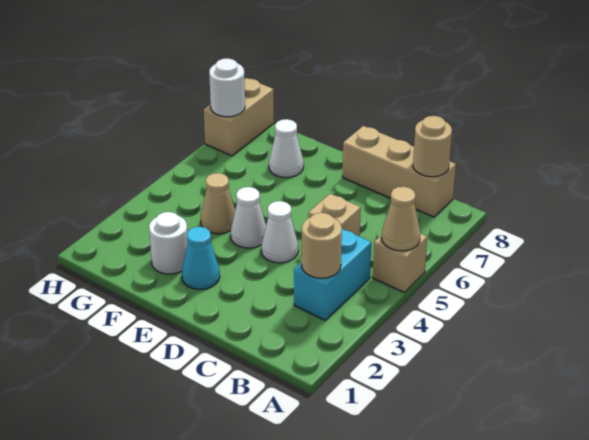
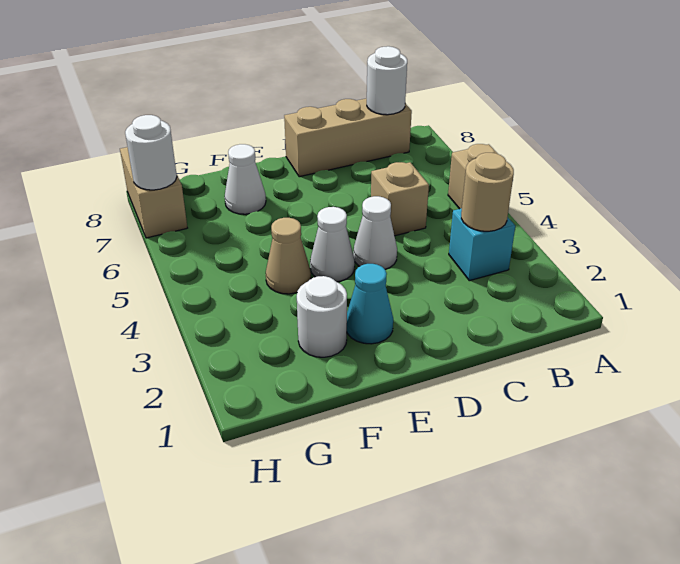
tan 1x1 cone [382,187,420,251] -> none
cyan 1x2 brick [294,229,371,320] -> cyan 1x1 brick [449,208,515,281]
tan 1x1 round brick [413,116,452,177] -> white 1x1 round brick [367,46,407,115]

